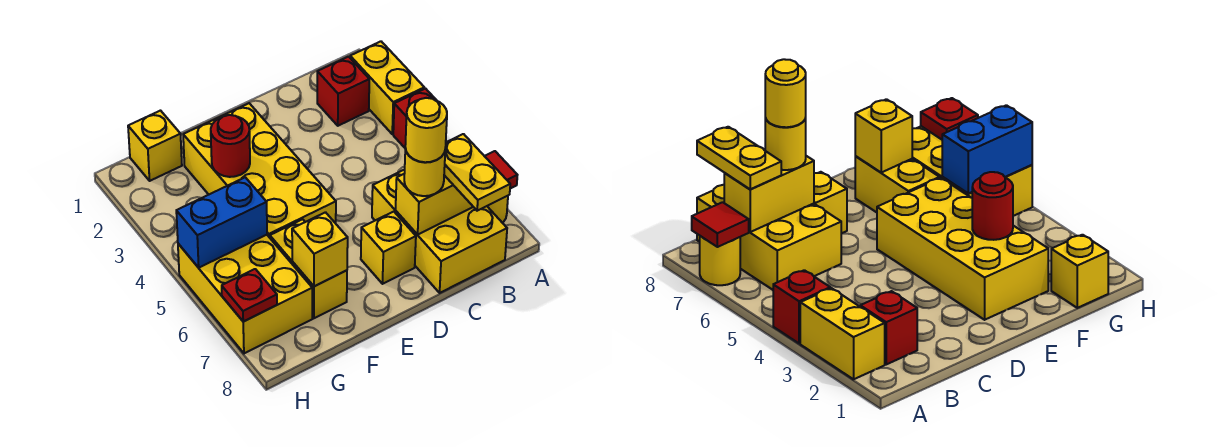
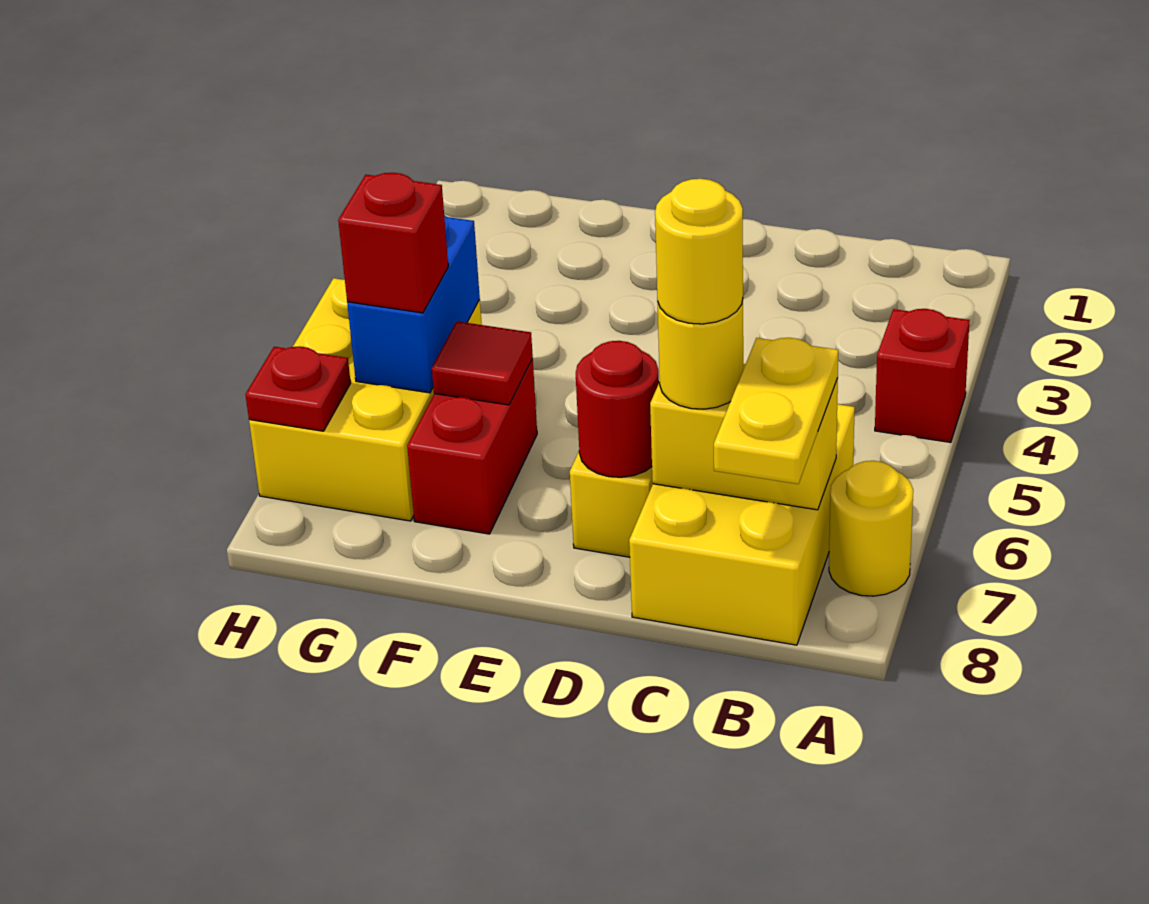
yellow 1x2 brick [350,41,424,134] -> none
red 1x1 tile [485,151,517,189] -> red 1x1 tile moved to [432,321,533,405]
red 1x1 brick [317,57,369,126] -> red 1x1 brick moved to [338,173,448,313]
yellow 2x4 brick [183,103,336,238] -> none
red 1x1 round brick [211,115,250,177] -> red 1x1 round brick moved to [576,341,659,477]
yellow 1x2 brick [270,219,347,318] -> red 1x2 brick [407,359,537,534]
yellow 1x1 brick [292,212,348,286] -> none
yellow 1x1 brick [128,111,182,181] -> none
blue 1x2 brick [176,177,267,268] -> blue 1x2 brick turned to [347,215,480,393]

